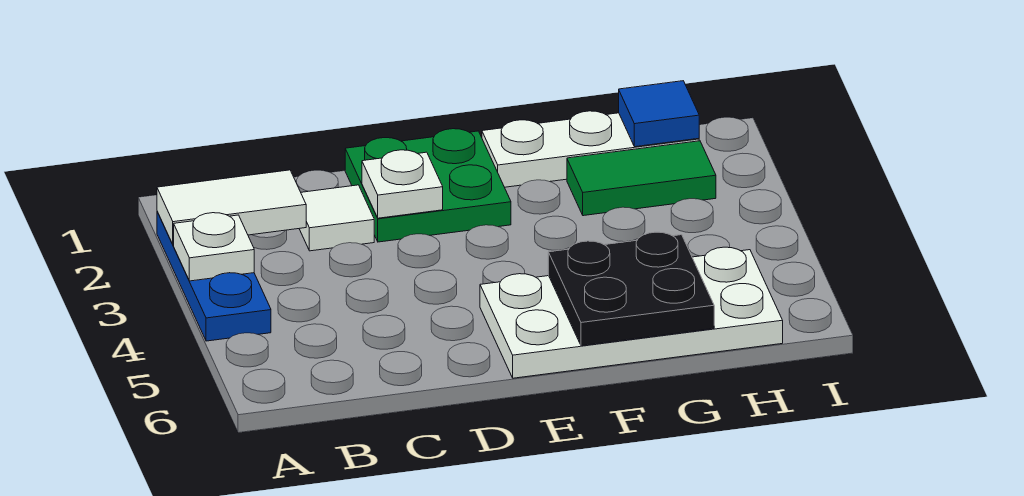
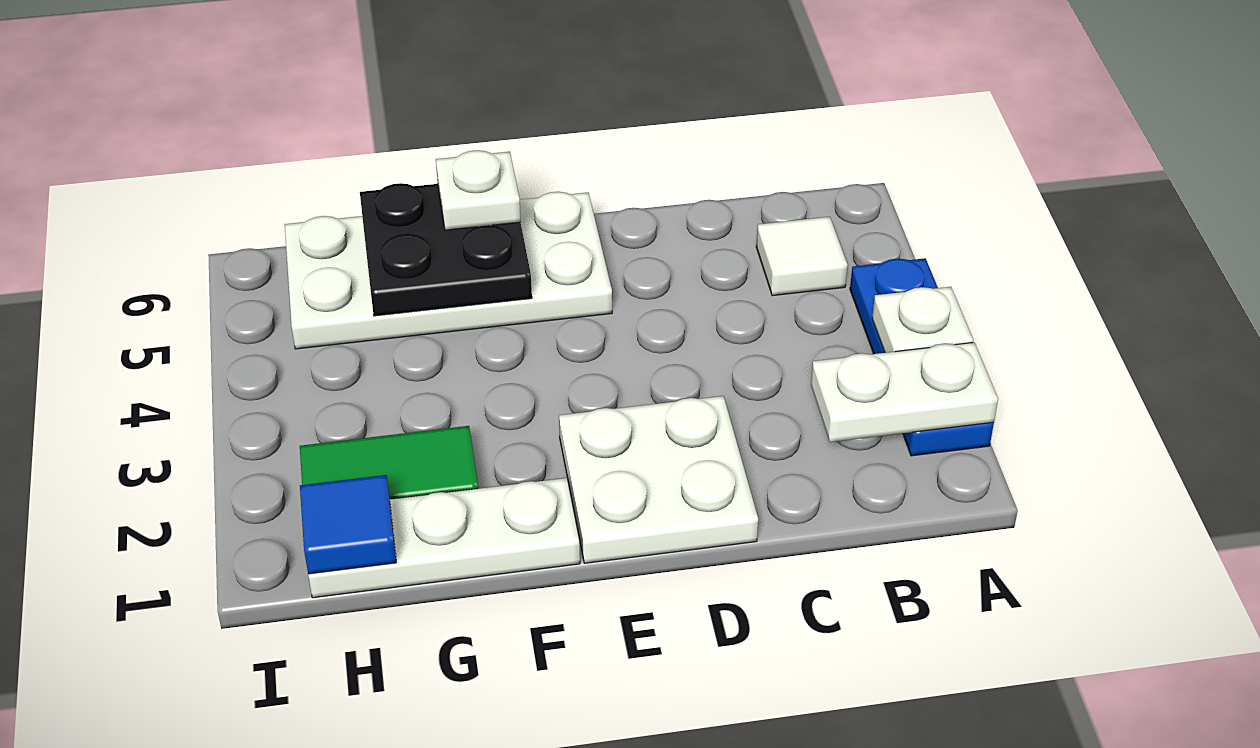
white 1x2 tile [157,170,306,245] -> white 1x2 plate [811,342,998,442]
white 1x1 tile [299,185,374,251] -> white 1x1 tile moved to [756,217,848,296]
green 2x2 plate [345,129,511,242] -> white 2x2 plate [559,396,758,563]
white 1x1 plate [362,150,443,218] -> white 1x1 plate moved to [436,150,521,230]

